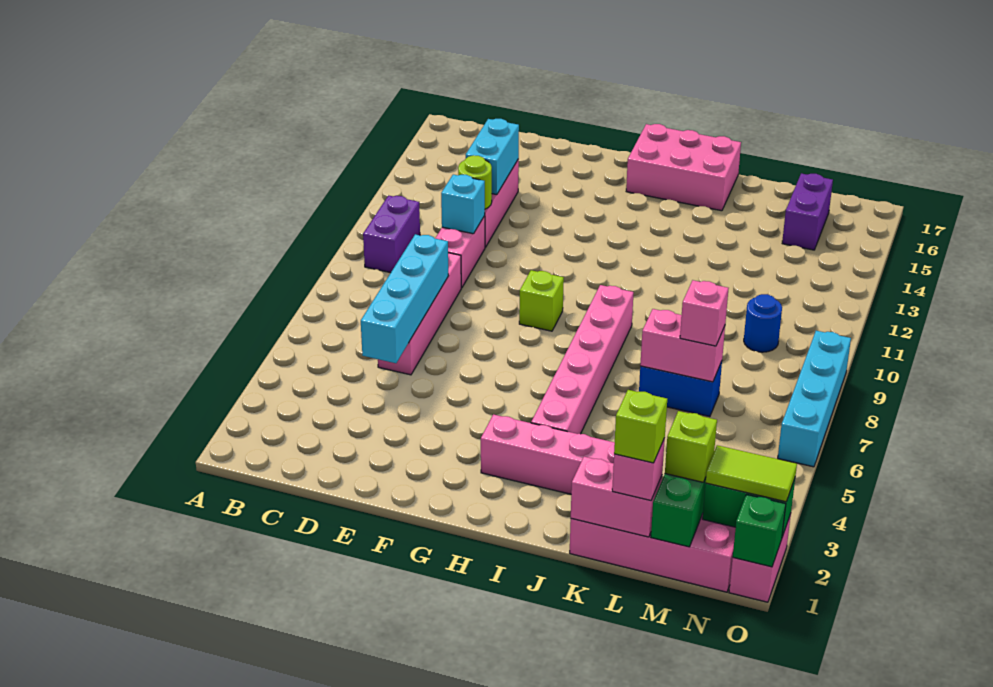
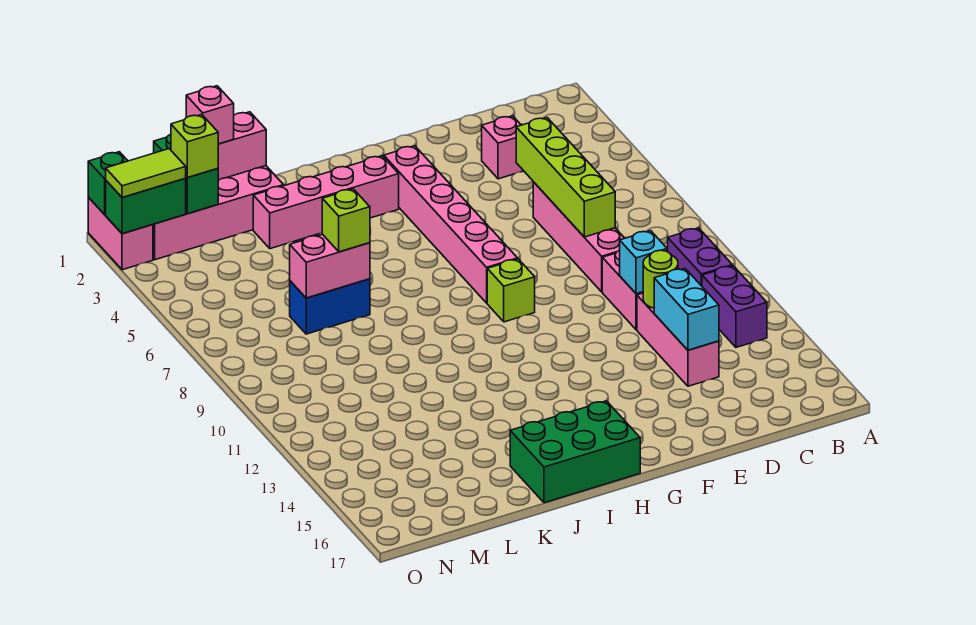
cyan 1x4 brick [361,234,448,363] -> lime 1x4 brick [516,118,615,237]
pink 2x3 brick [626,124,741,211] -> green 2x3 brick [510,401,640,503]
pink 1x6 brick [531,285,634,434] -> pink 1x6 brick moved to [384,146,518,303]
lime 1x1 brick [614,390,667,463] -> lime 1x1 brick moved to [322,189,370,252]
pink 1x1 brick [680,280,729,346] -> pink 1x1 brick moved to [482,116,523,179]
blue 1x1 round brick [744,294,782,352] -> none
purple 1x2 brick [782,173,833,250] -> purple 1x2 brick moved to [702,266,767,347]
cyan 1x4 brick [778,331,851,467] -> none

